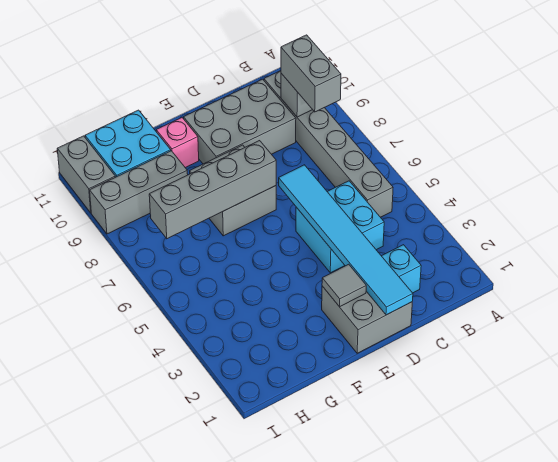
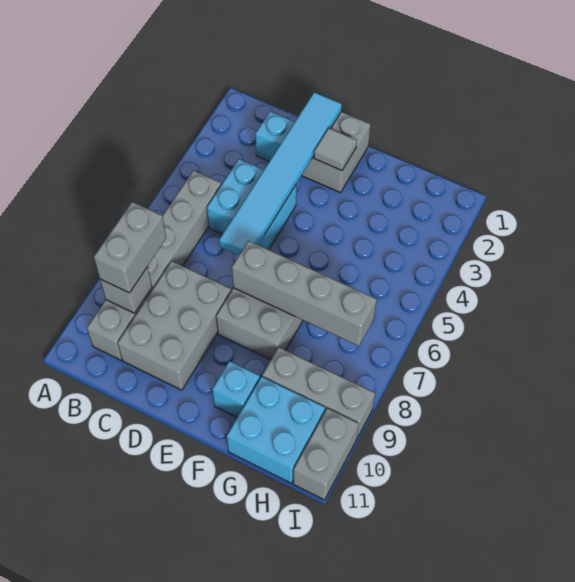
grey 2x3 brick [184,79,296,164] -> grey 2x3 brick turned to [118,261,231,390]
pink 1x1 brick [156,118,199,168] -> cyan 1x1 brick [212,361,260,417]

